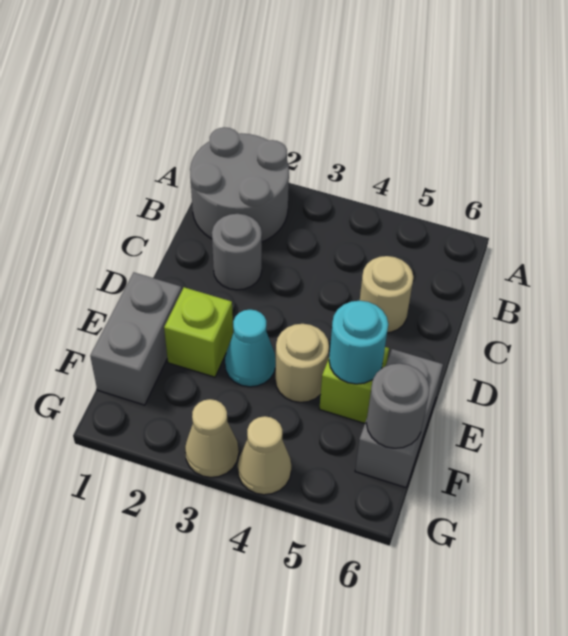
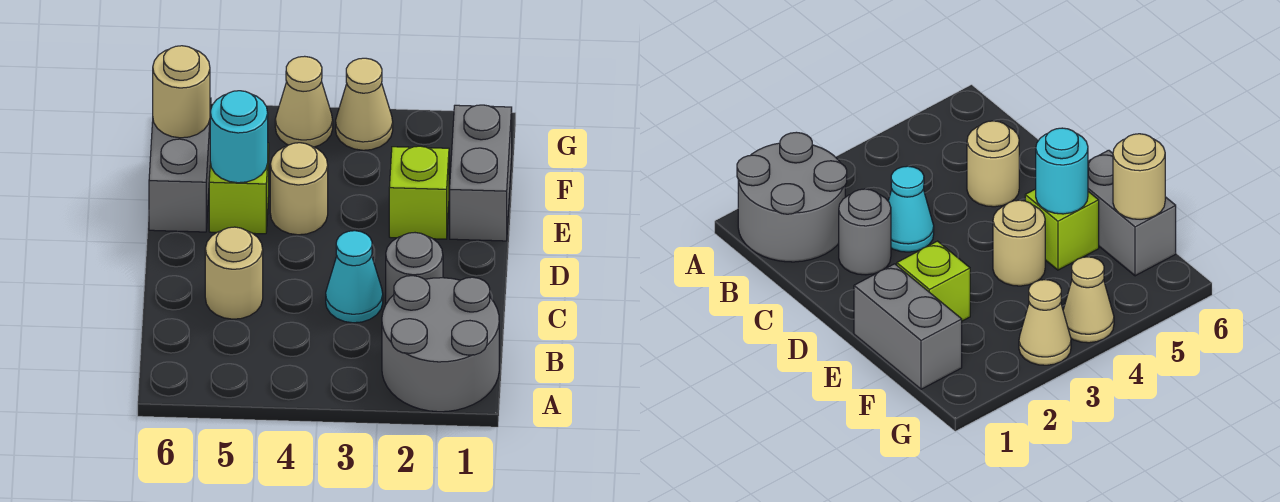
cyan 1x1 cone [225,310,276,387] -> cyan 1x1 cone moved to [326,231,383,323]
grey 1x1 round brick [366,363,429,448] -> tan 1x1 round brick [153,46,210,138]

